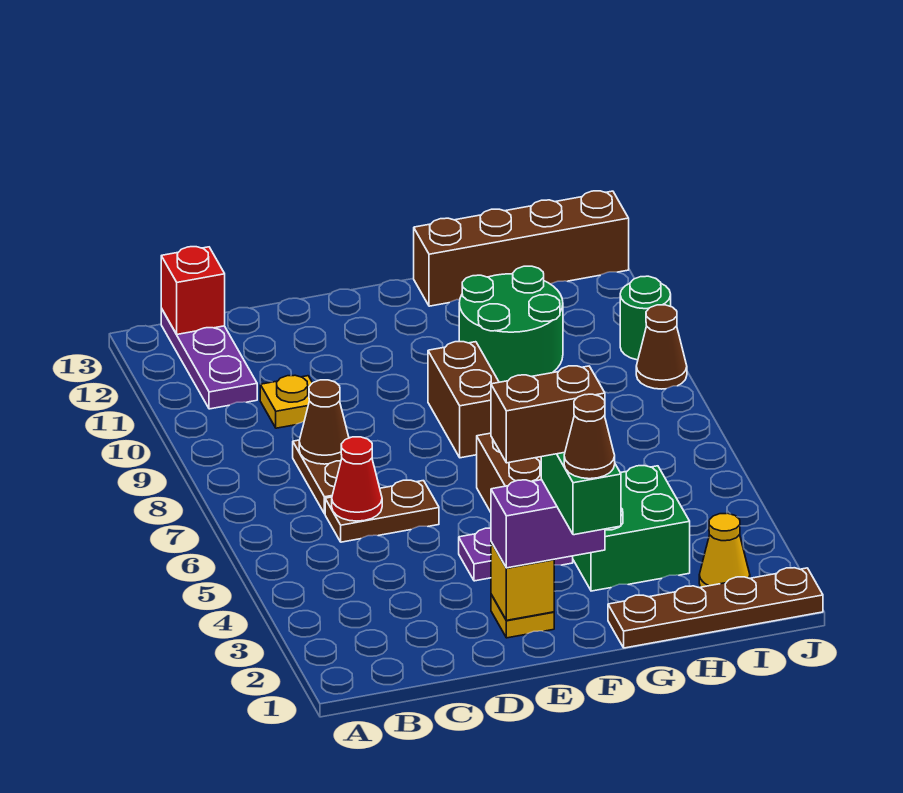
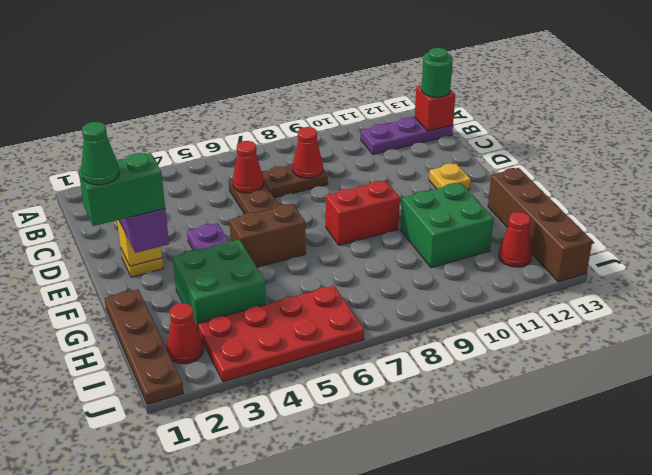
brown 1x1 cone [299,380,349,464] -> red 1x1 cone [293,127,323,178]
yellow 1x1 plate [260,375,312,428] -> yellow 1x1 plate moved to [429,164,471,190]
brown 1x2 brick [491,366,605,463] -> none
brown 1x1 cone [564,394,615,479] -> green 1x1 cone [81,122,119,185]
brown 1x2 brick [428,342,499,458] -> red 1x2 brick [326,180,400,245]
green 2x2 round brick [459,266,563,382] -> green 2x2 brick [400,183,494,268]
yellow 1x1 cone [699,513,750,587] -> red 1x1 cone [167,303,204,364]
none -> red 2x4 plate [198,286,364,382]
none -> red 1x1 cone [499,212,532,267]
brown 1x1 cone [636,305,687,389] -> none
green 1x1 round brick [620,276,671,360] -> green 1x1 round brick moved to [422,48,453,97]

